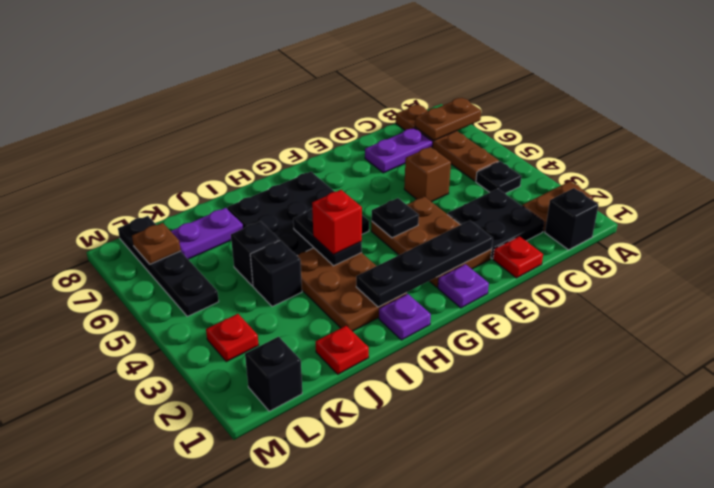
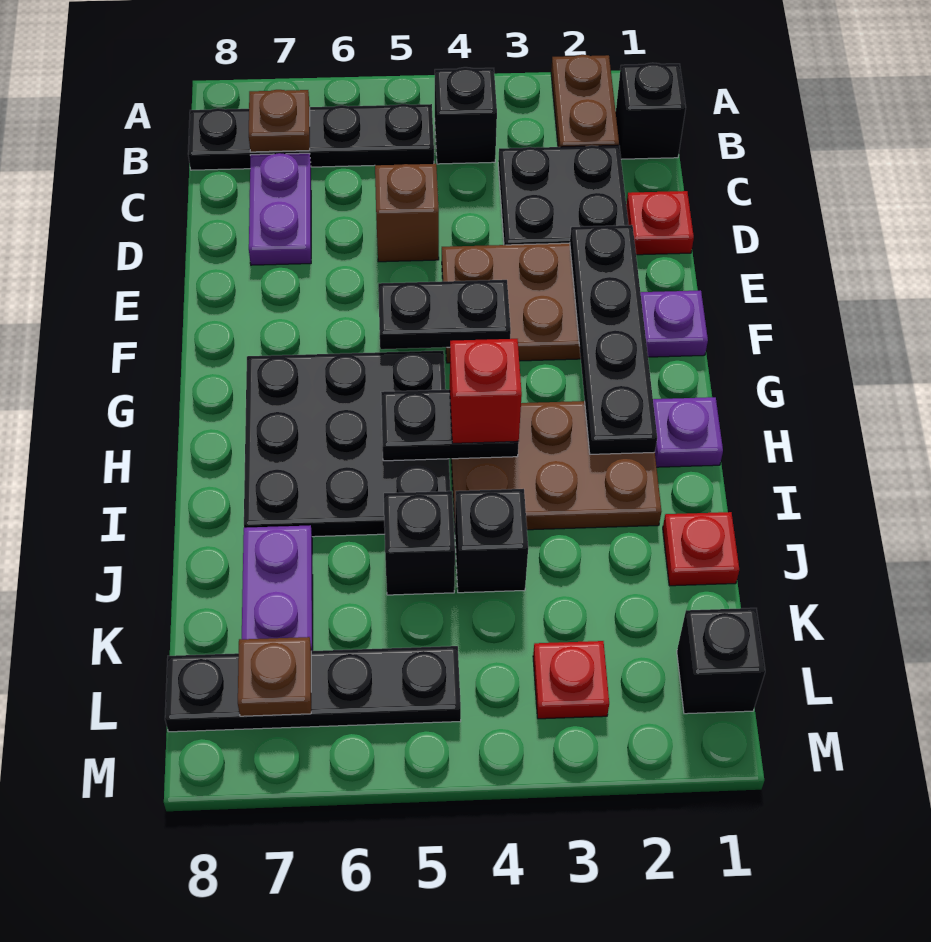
brown 1x2 plate [415,98,481,140] -> brown 1x1 plate [249,90,310,152]
black 1x1 plate [476,161,521,193] -> black 1x1 brick [435,67,497,164]
brown 1x4 plate [396,104,499,181] -> black 1x4 plate [188,104,434,170]
black 1x1 plate [371,198,419,238] -> black 1x2 plate [378,280,511,349]

